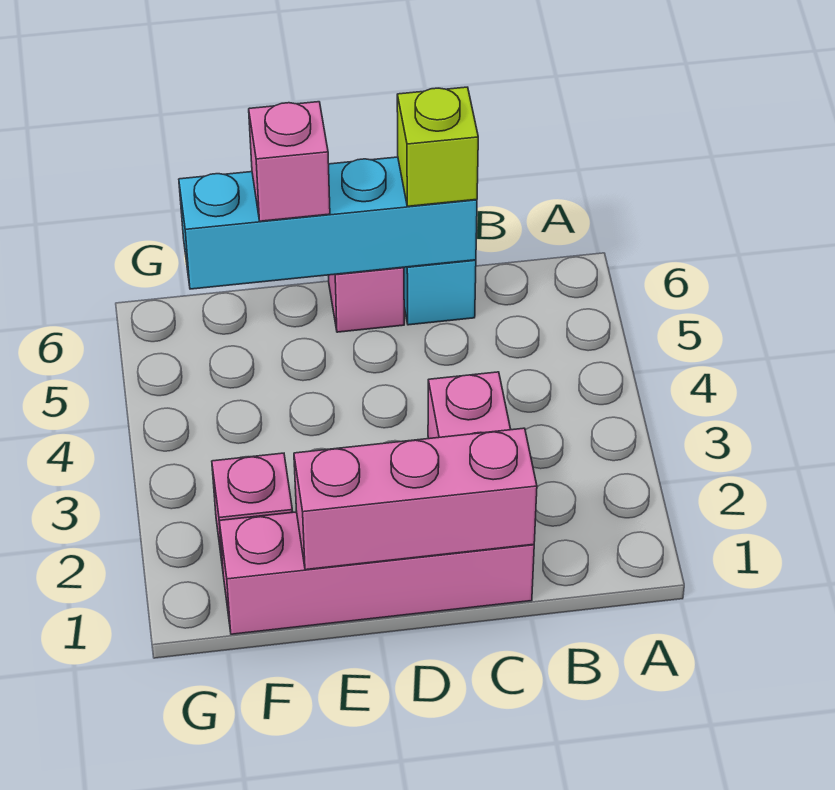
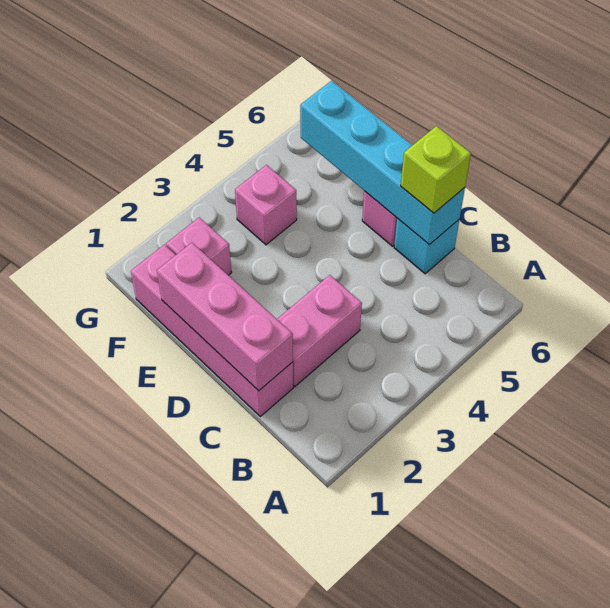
pink 1x1 brick [249,102,330,221] -> pink 1x1 brick moved to [235,165,297,245]

